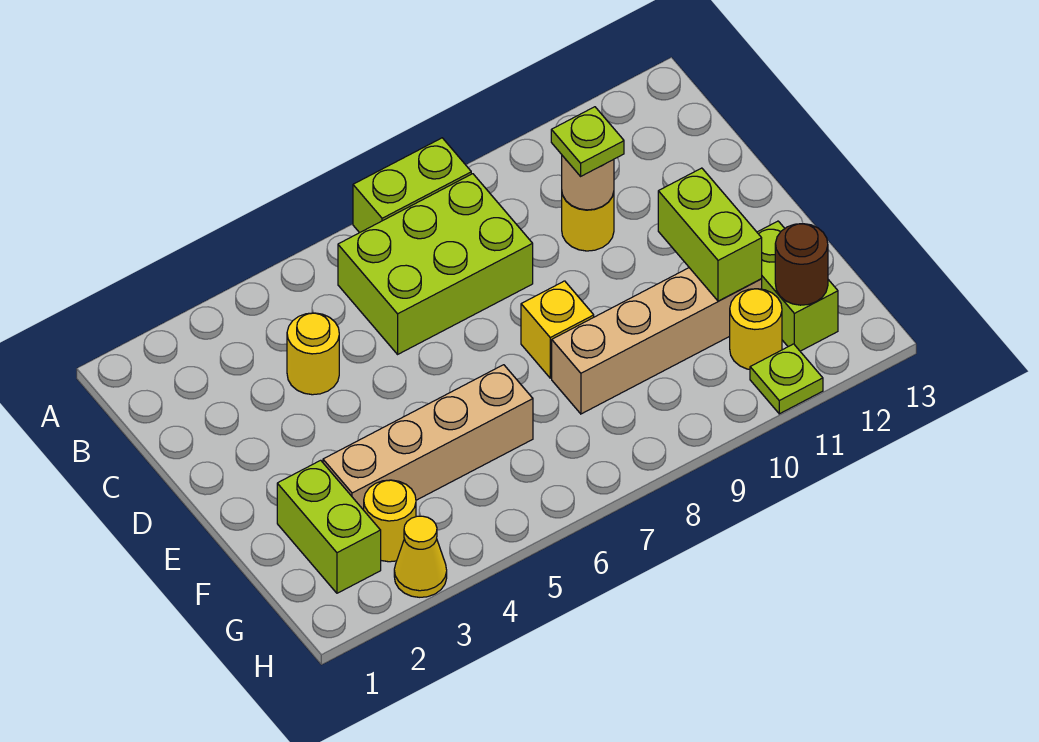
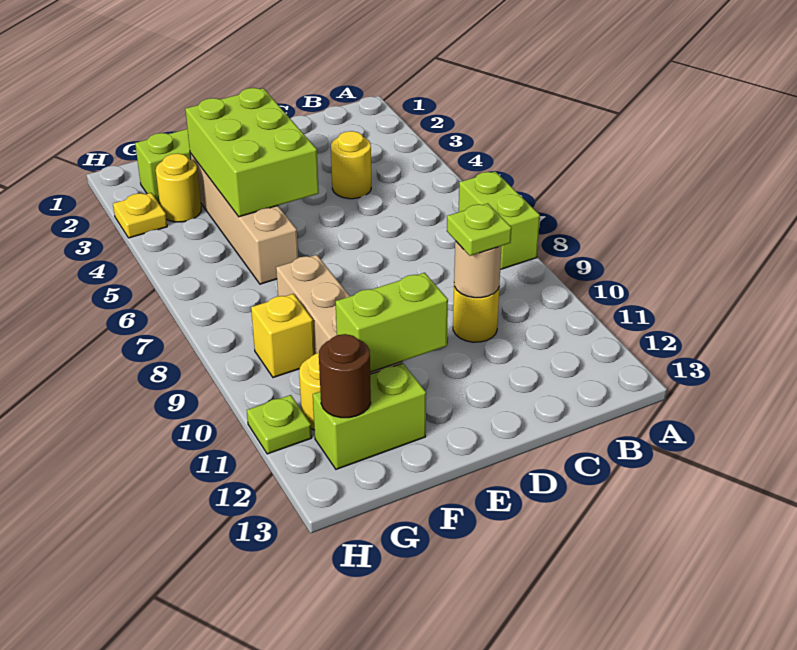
lime 2x3 brick [338,174,533,354] -> lime 2x3 brick moved to [185,88,319,217]
yellow 1x1 brick [521,281,594,378] -> yellow 1x1 brick moved to [251,294,315,378]
yellow 1x1 cone [394,516,447,597] -> yellow 1x1 plate [113,193,167,238]

